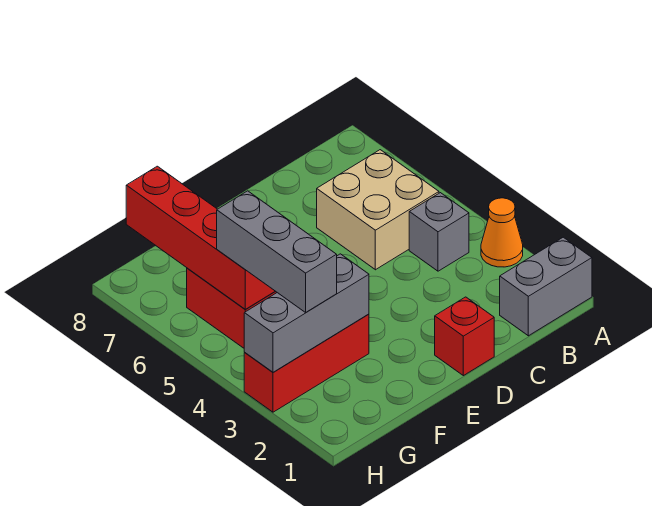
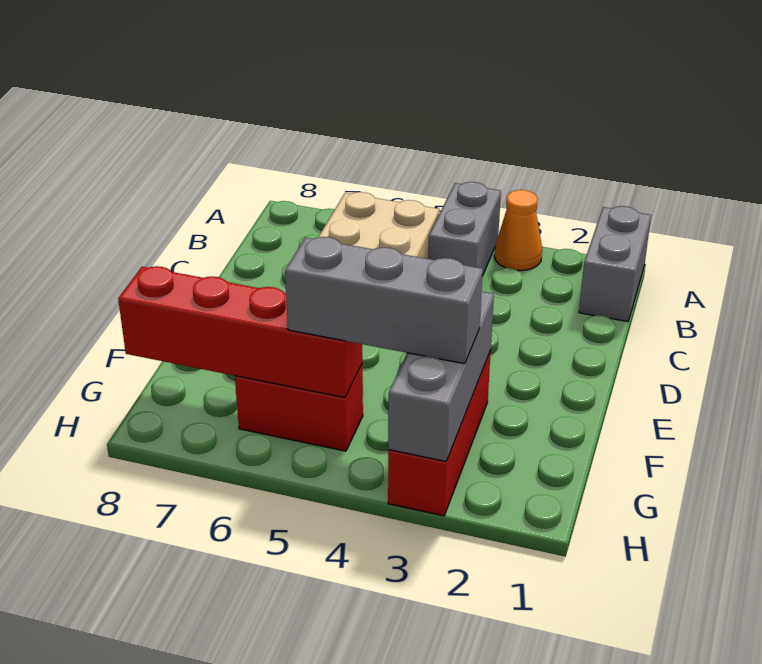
grey 1x1 brick [409,193,469,271] -> grey 1x2 brick [428,182,501,276]
red 1x1 brick [435,297,494,376] -> none

